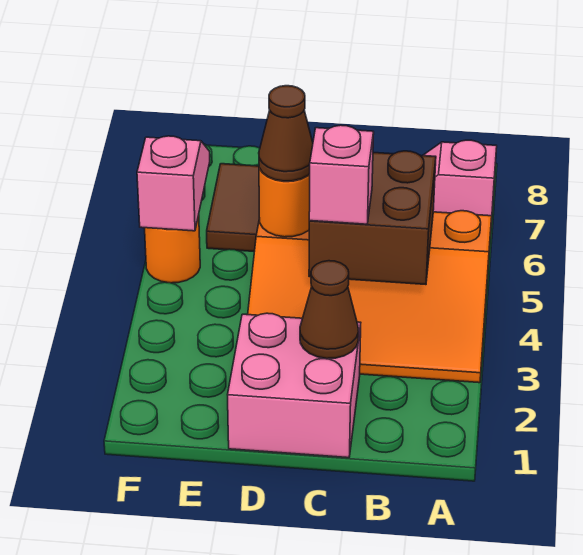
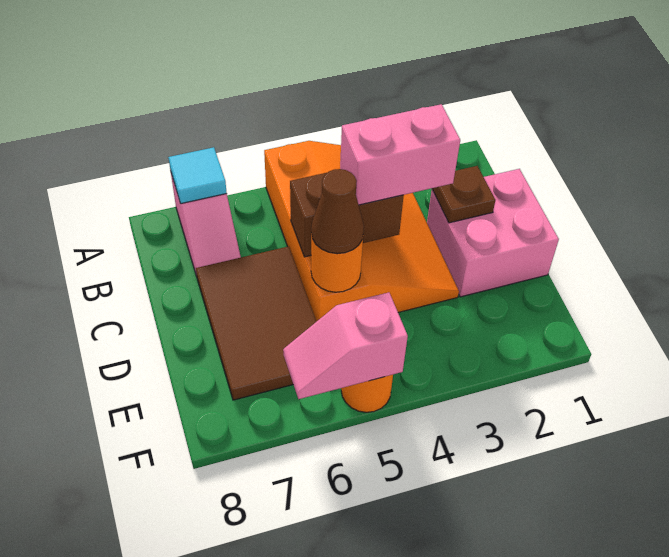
none -> cyan 1x1 tile [168,147,227,204]
brown 2x2 brick [309,151,436,285] -> brown 1x2 brick [290,173,404,257]
brown 1x1 cone [300,261,359,359] -> brown 1x1 plate [432,166,495,223]
pink 1x1 brick [309,125,374,224] -> pink 1x2 brick [340,104,460,205]

